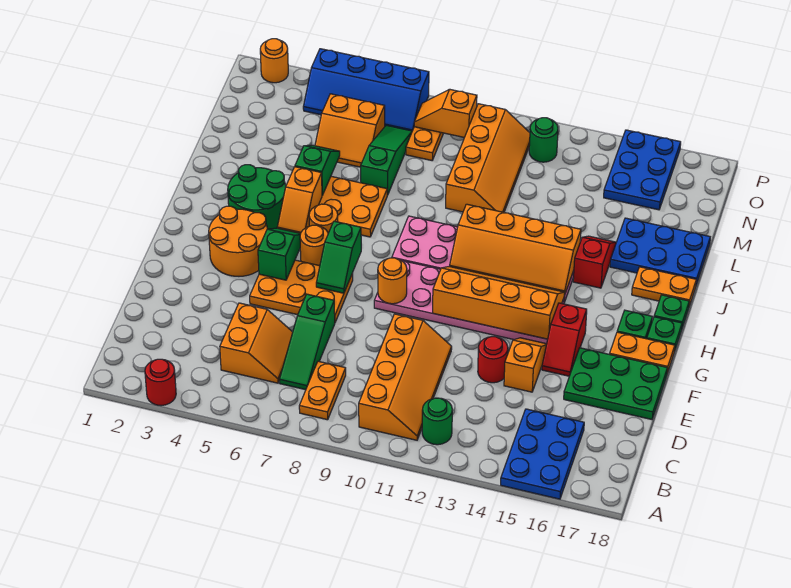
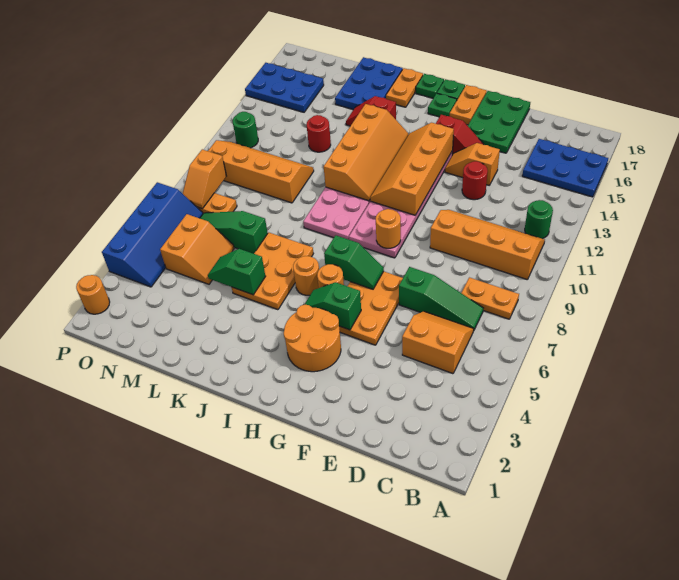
red 1x1 round brick [145,359,176,406] -> red 1x1 round brick moved to [307,115,331,152]
green 2x2 round brick [228,165,286,229] -> none
orange 1x2 slope [277,167,322,233] -> none

